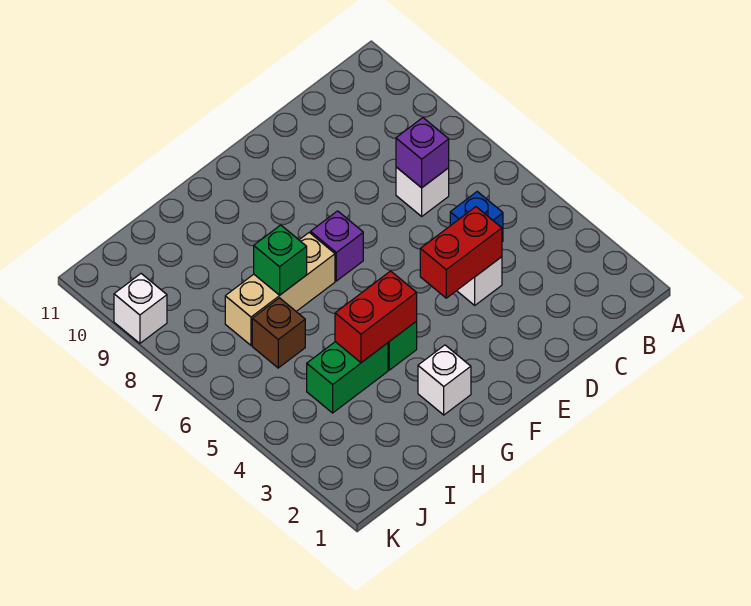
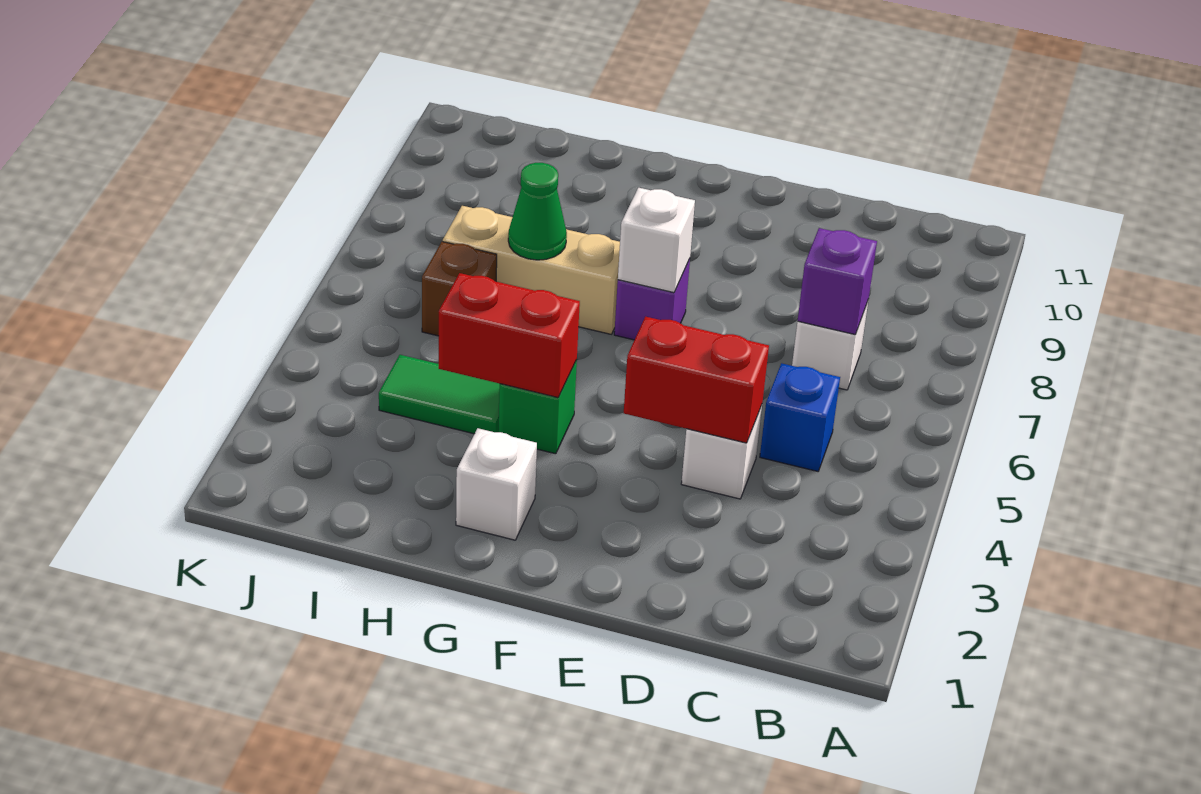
green 1x2 brick [307,342,388,413] -> green 1x2 tile [379,355,500,434]
green 1x1 brick [254,225,307,295] -> green 1x1 cone [508,163,567,260]
white 1x1 brick [114,274,167,343] -> white 1x1 brick moved to [618,188,695,293]

